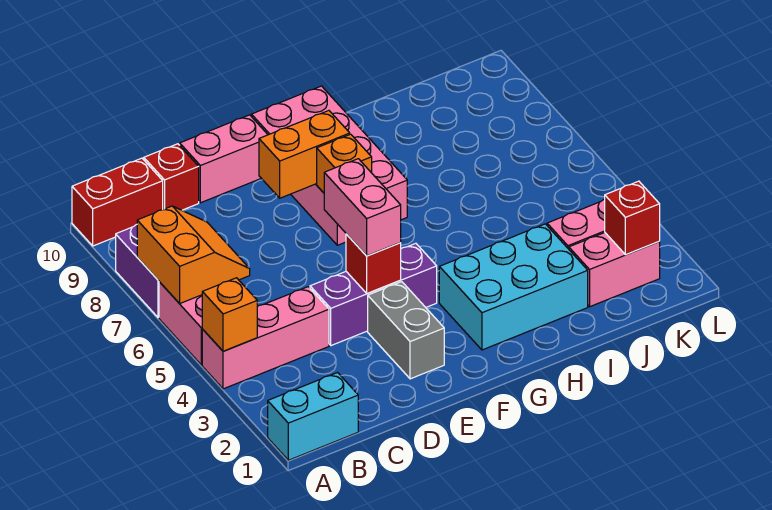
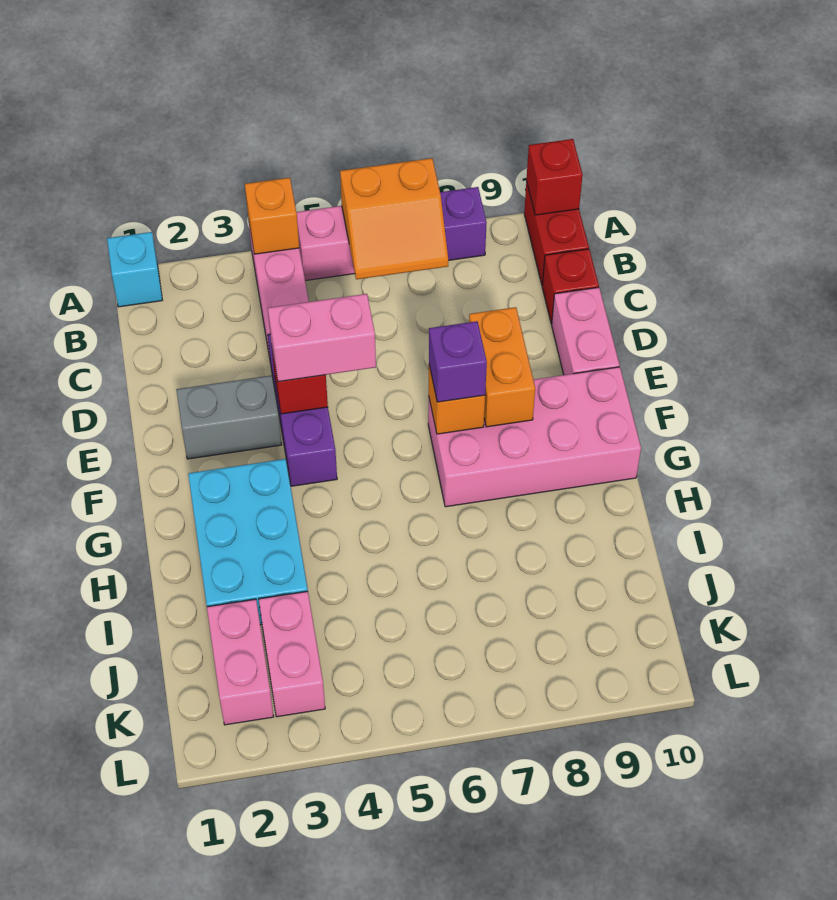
cyan 1x2 brick [268,373,358,460] -> cyan 1x1 brick [107,232,162,307]
none -> purple 1x1 brick [429,321,487,402]
red 1x1 brick [605,181,660,255] -> red 1x1 brick moved to [526,139,583,215]

